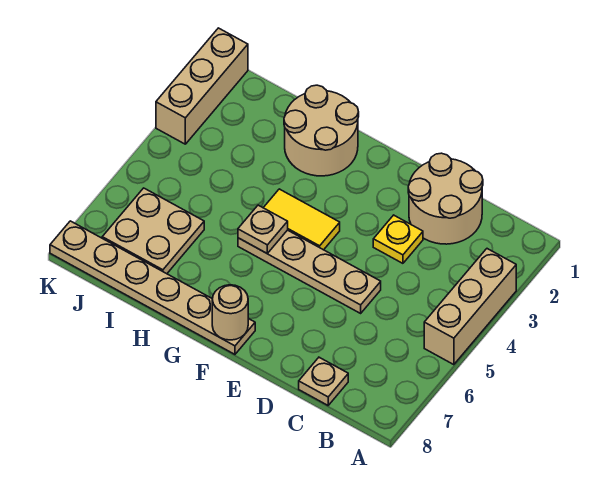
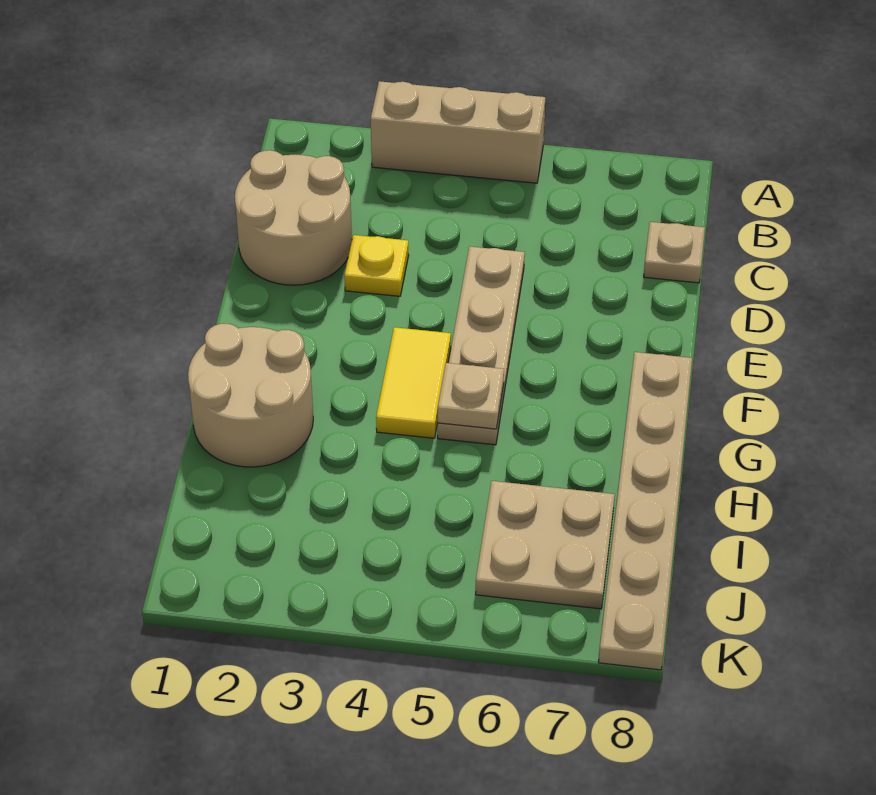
tan 1x1 round brick [212,285,248,340] -> none
tan 1x3 brick [156,28,248,144] -> none

